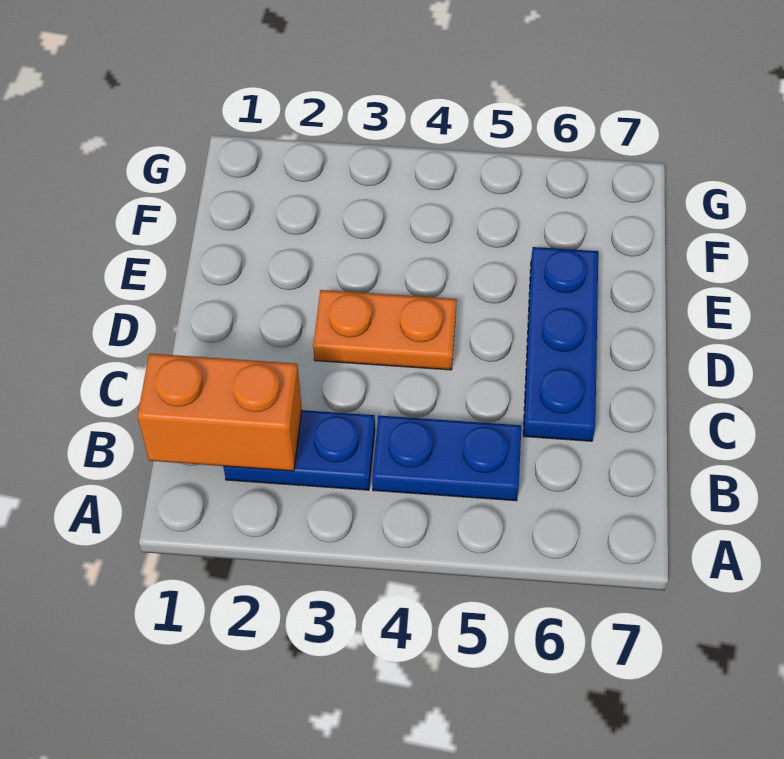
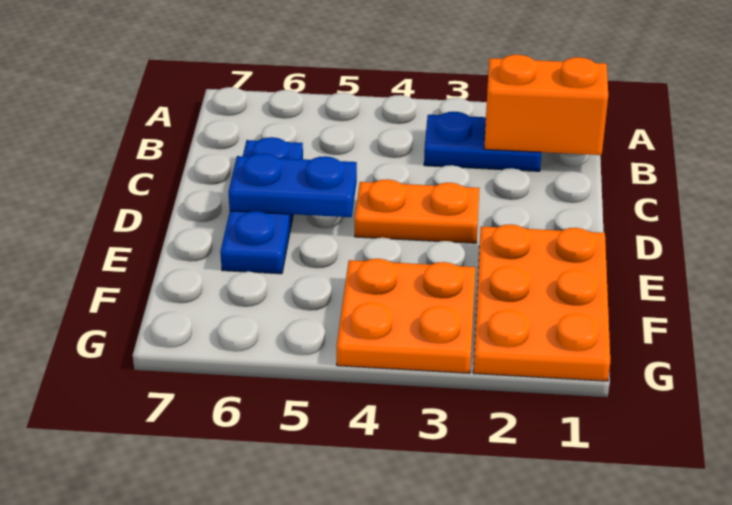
blue 1x2 plate [372,416,521,501] -> blue 1x2 plate moved to [228,153,357,217]
none -> orange 2x3 plate [473,224,610,381]
none -> orange 2x2 plate [336,259,475,373]

